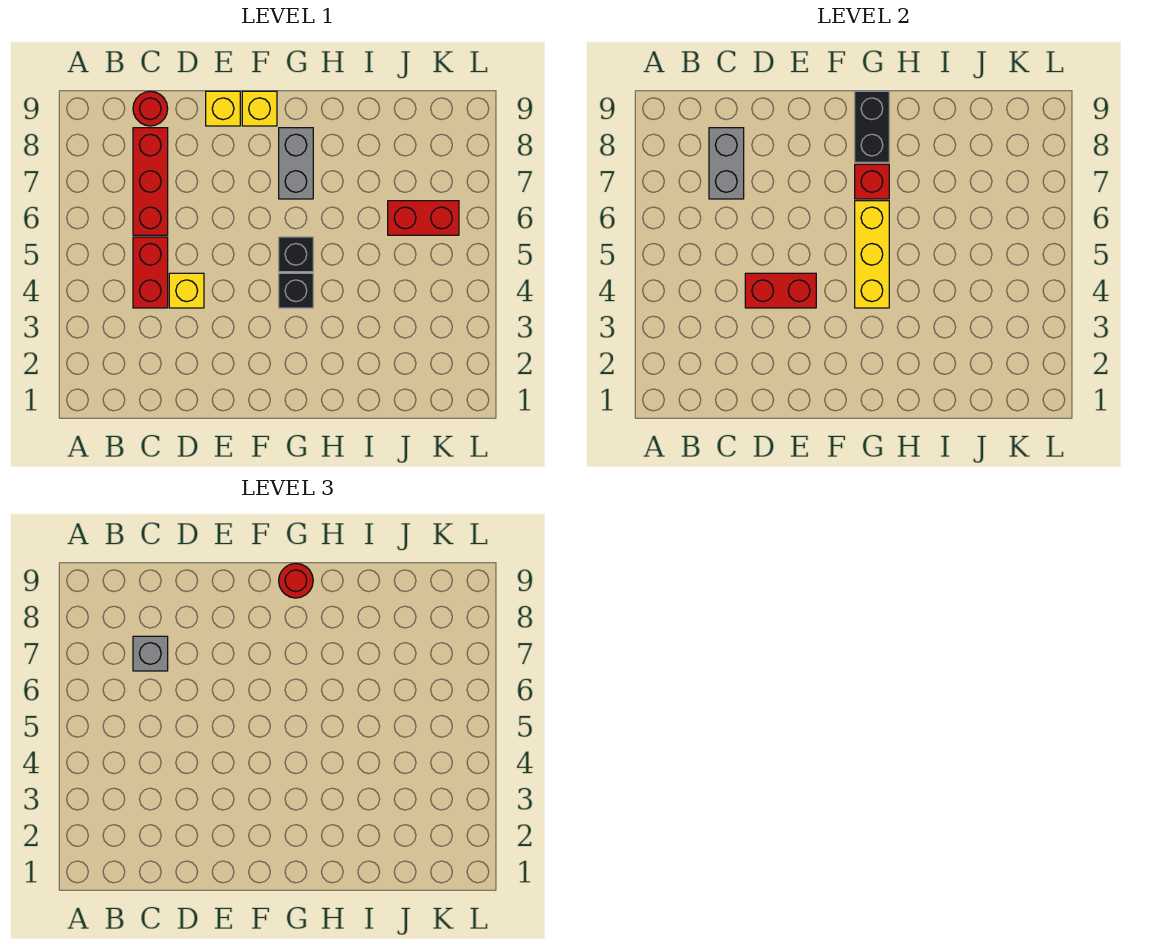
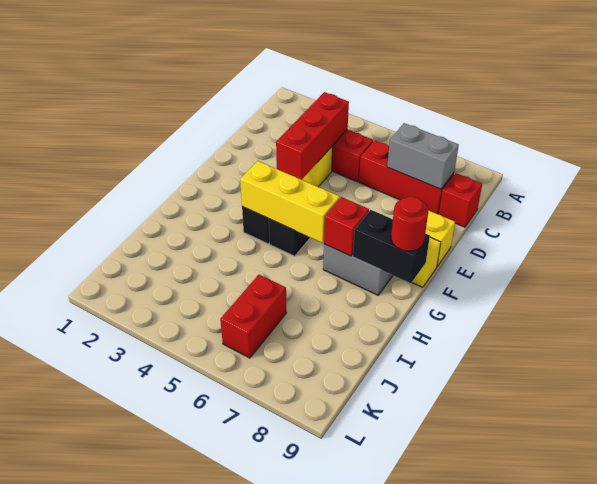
grey 1x1 brick [133,636,168,671] -> none
red 1x1 round brick [133,91,168,126] -> red 1x1 brick [439,173,482,227]
red 1x2 brick [745,273,816,308] -> red 1x3 brick [276,92,349,180]

